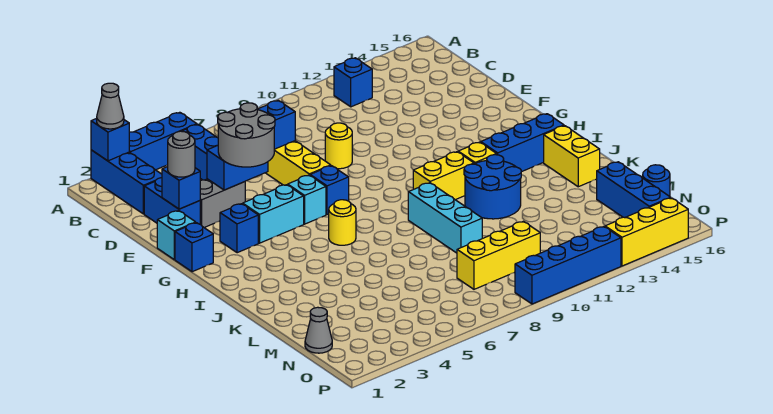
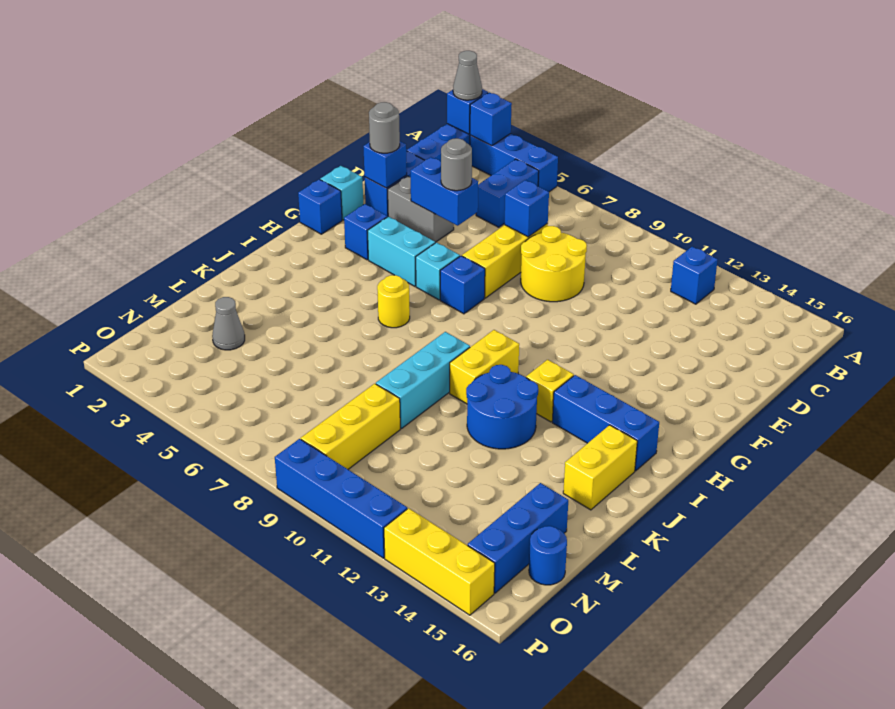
none -> blue 1x1 brick [470,92,512,146]
grey 2x2 round brick [218,103,275,167] -> grey 1x1 round brick [441,138,472,191]
yellow 1x1 round brick [325,123,352,169] -> yellow 2x2 round brick [521,226,587,302]
yellow 1x2 brick [413,152,474,200] -> yellow 1x2 brick turned to [450,330,519,404]
grey 1x1 cone [305,307,332,353] -> grey 1x1 cone moved to [212,297,245,350]
yellow 1x3 brick [457,221,540,289] -> yellow 1x3 brick turned to [301,384,400,469]

